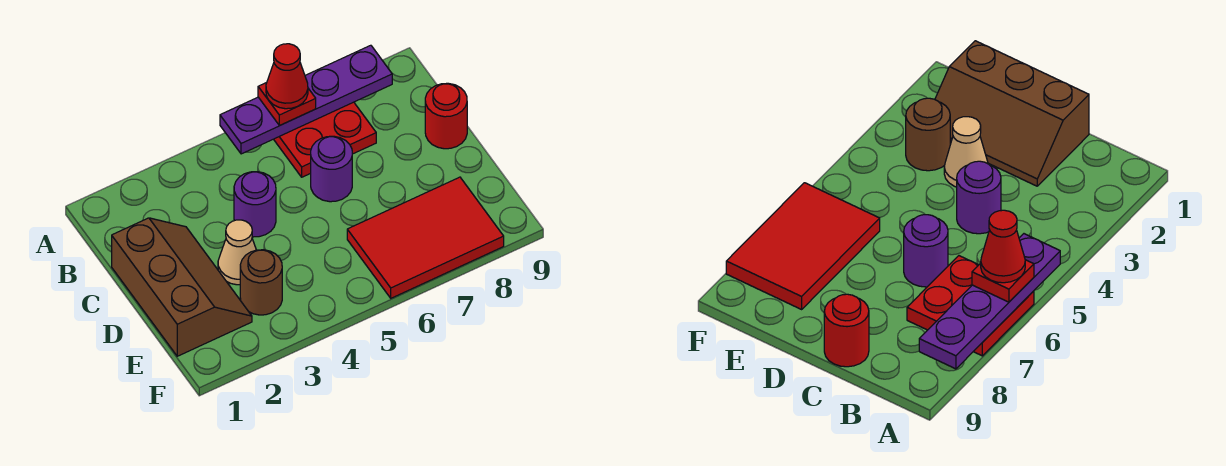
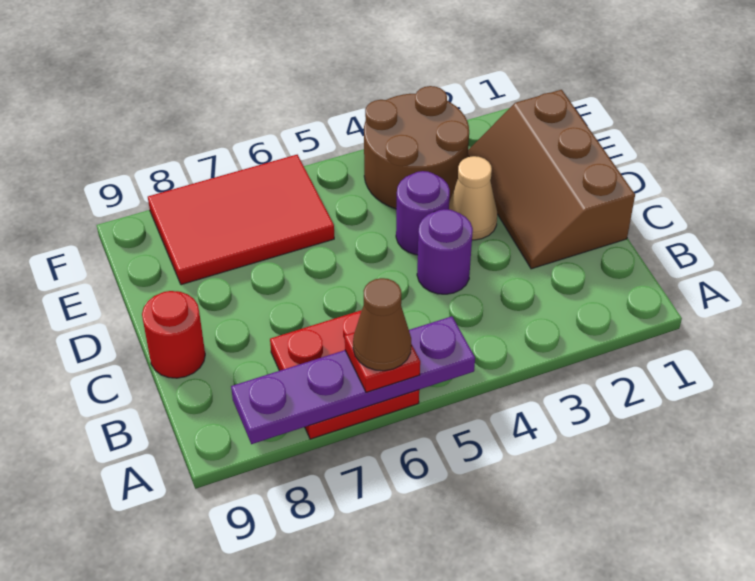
red 1x1 cone [266,44,308,109] -> brown 1x1 cone [353,278,411,371]
purple 1x1 round brick [311,136,352,202] -> purple 1x1 round brick moved to [396,171,450,255]
brown 1x1 round brick [240,250,282,315] -> brown 2x2 round brick [364,86,469,209]

